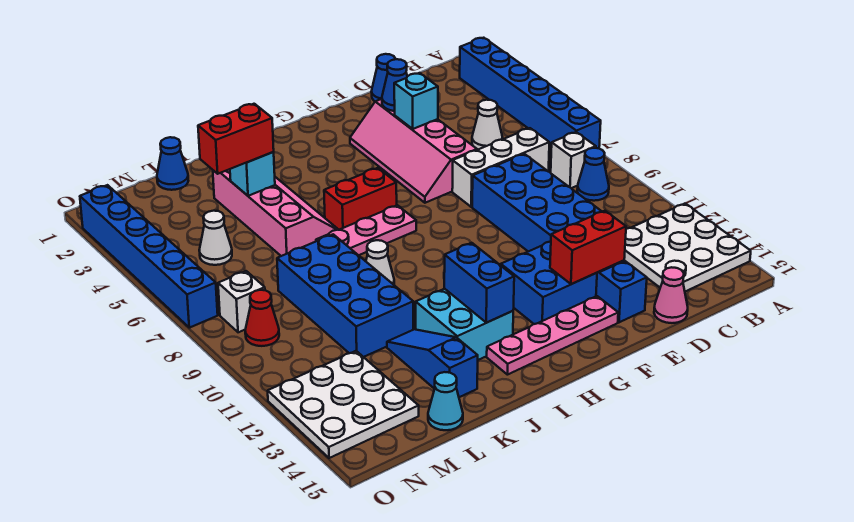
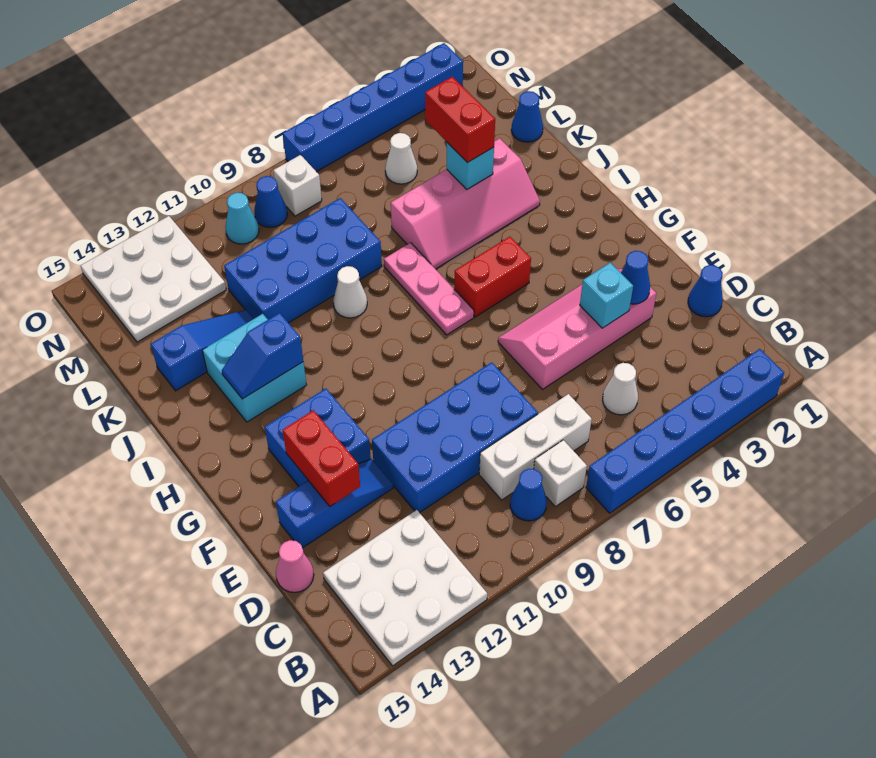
white 1x3 brick [452,128,549,207] -> white 1x3 brick turned to [479,394,592,500]
pink 1x4 plate [487,296,618,375] -> none
red 1x2 brick [324,168,397,230] -> red 1x2 brick turned to [454,237,531,317]
blue 1x2 brick [444,243,514,323] -> blue 1x2 slope [222,313,303,399]
cyan 1x1 cone [428,372,463,430] -> cyan 1x1 cone moved to [225,193,259,244]
red 1x1 cone [245,290,279,346] -> blue 1x1 cone [254,176,287,227]

